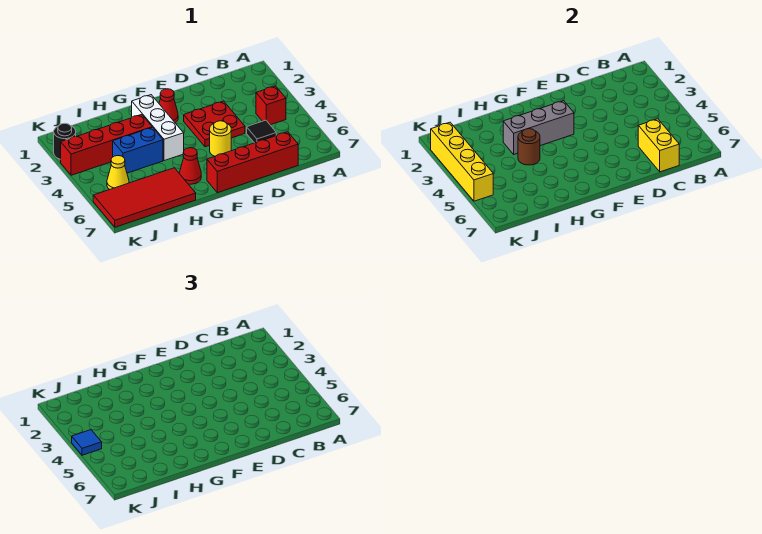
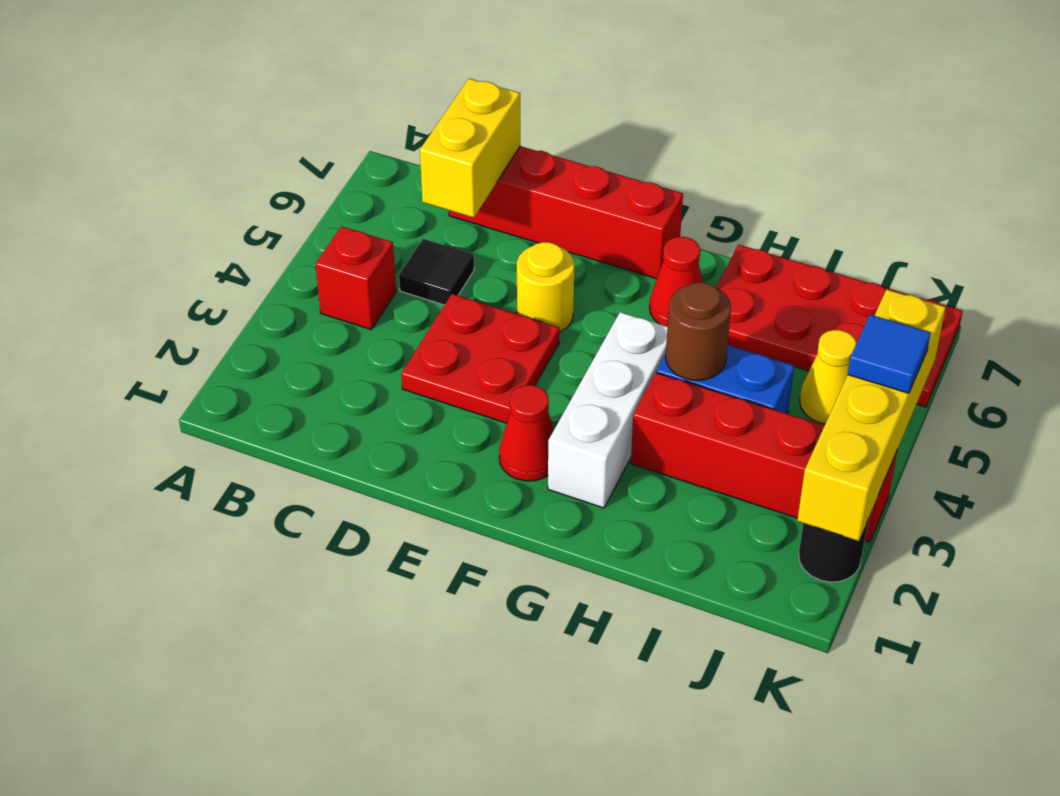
grey 1x3 brick [503,101,574,154] -> none
red 2x4 tile [93,168,196,227] -> red 2x4 plate [716,245,963,407]

